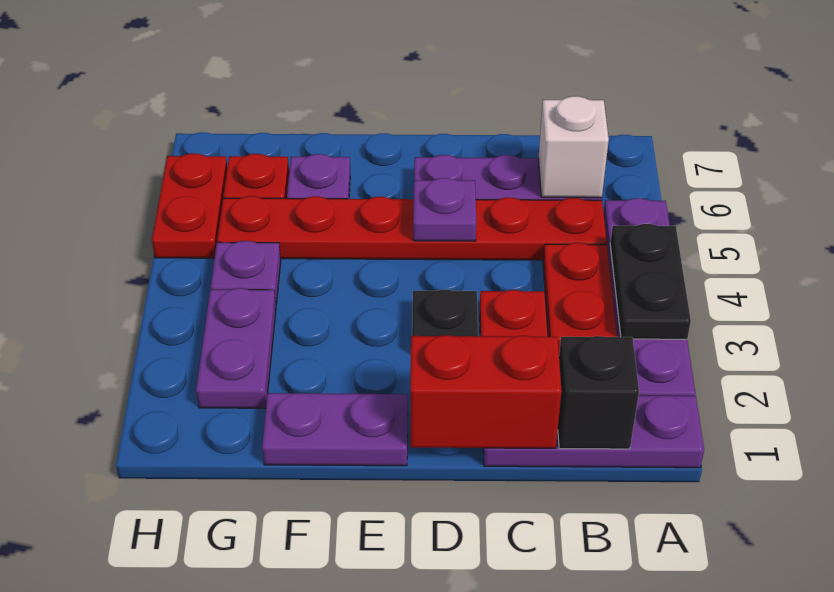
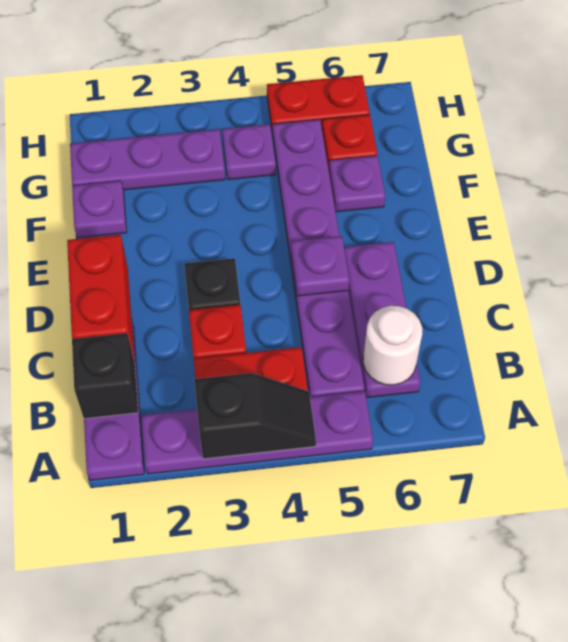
black 1x2 plate [610,224,691,339] -> black 1x2 slope [194,373,316,459]
red 1x6 plate [217,196,607,260] -> purple 1x6 plate [273,119,365,397]
white 1x1 brick [538,96,609,198] -> white 1x1 round brick [363,306,422,385]
purple 1x2 plate [262,393,408,466] -> purple 1x1 plate [72,181,127,238]
purple 1x2 plate [196,288,276,408] -> purple 1x3 plate [70,129,225,190]

